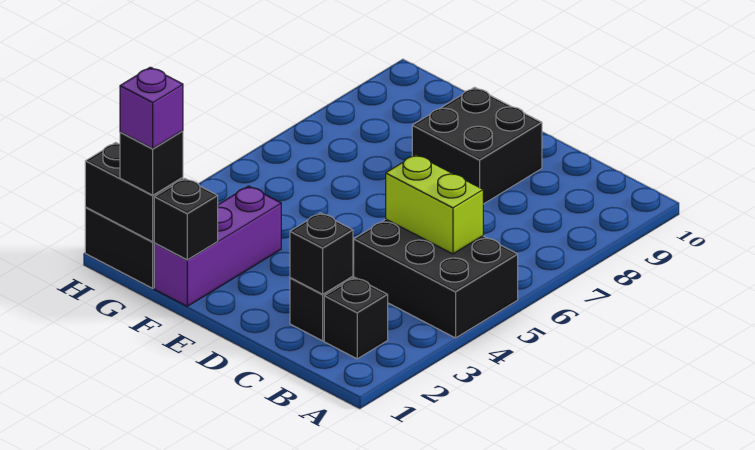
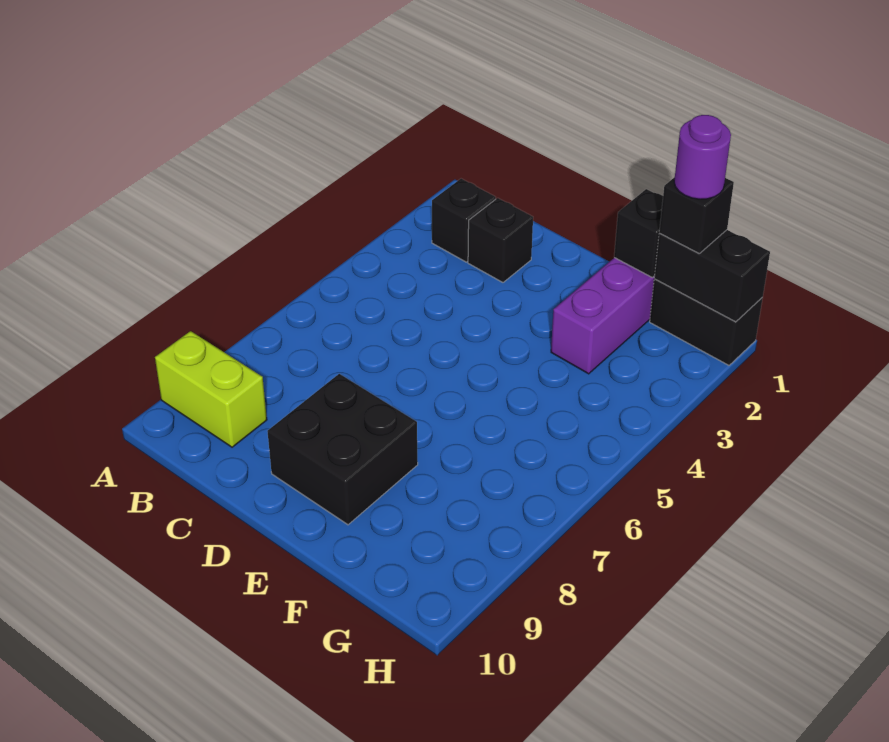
black 2x3 brick [354,220,518,338] -> none
lime 1x2 brick [386,155,483,254] -> lime 1x2 brick moved to [155,331,267,447]
black 1x1 brick [290,213,353,294] -> none
purple 1x1 brick [120,67,183,149] -> purple 1x1 round brick [674,115,731,199]

